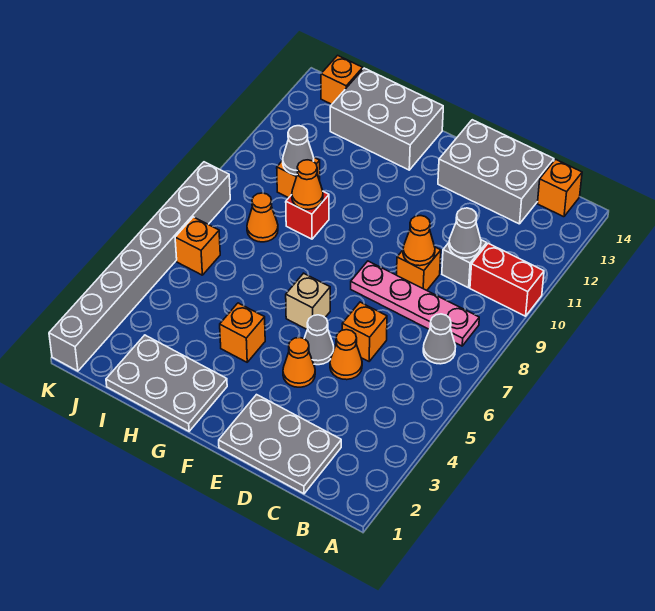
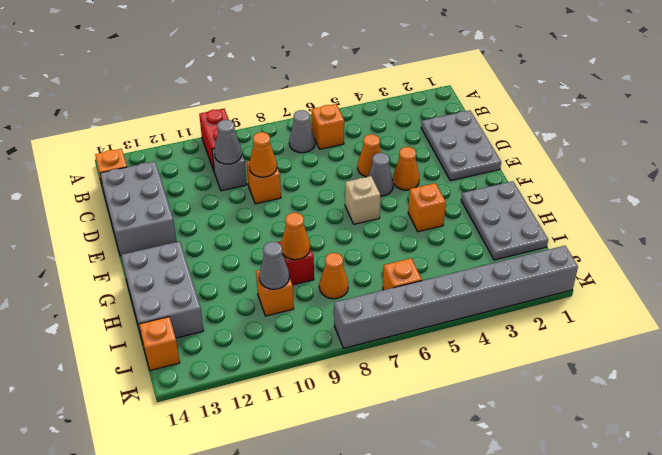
pink 1x4 plate [351,261,479,346] -> none
orange 1x1 brick [342,302,387,361] -> orange 1x1 brick moved to [312,104,344,149]

